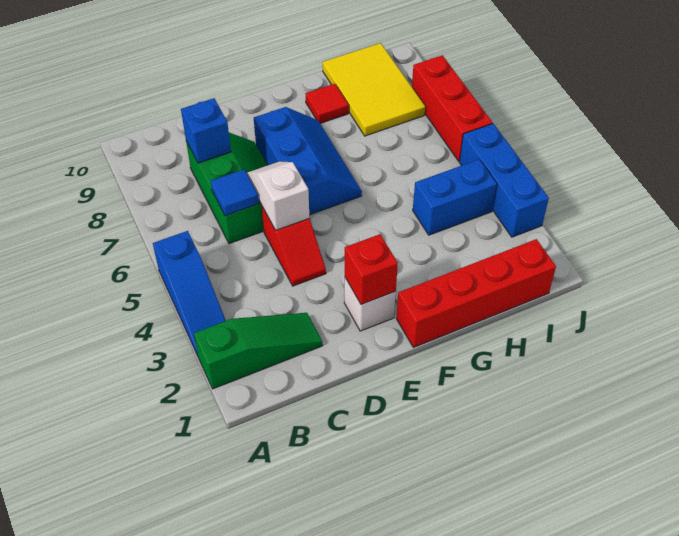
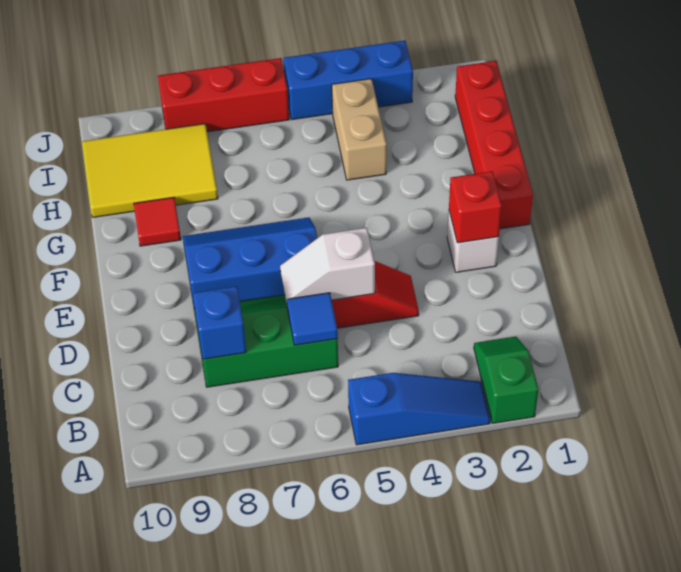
green 1x3 slope [194,313,323,389] -> green 1x2 slope [474,337,538,423]
blue 1x2 brick [413,160,497,235] -> tan 1x2 brick [332,79,387,180]

